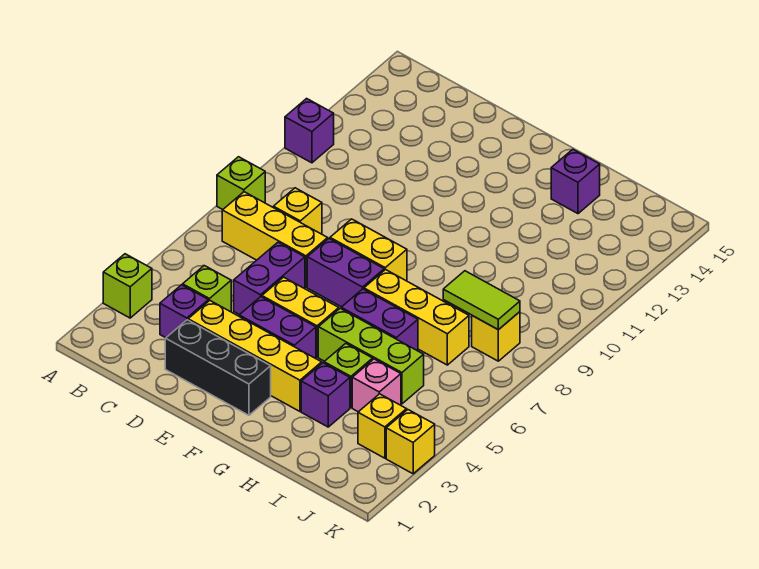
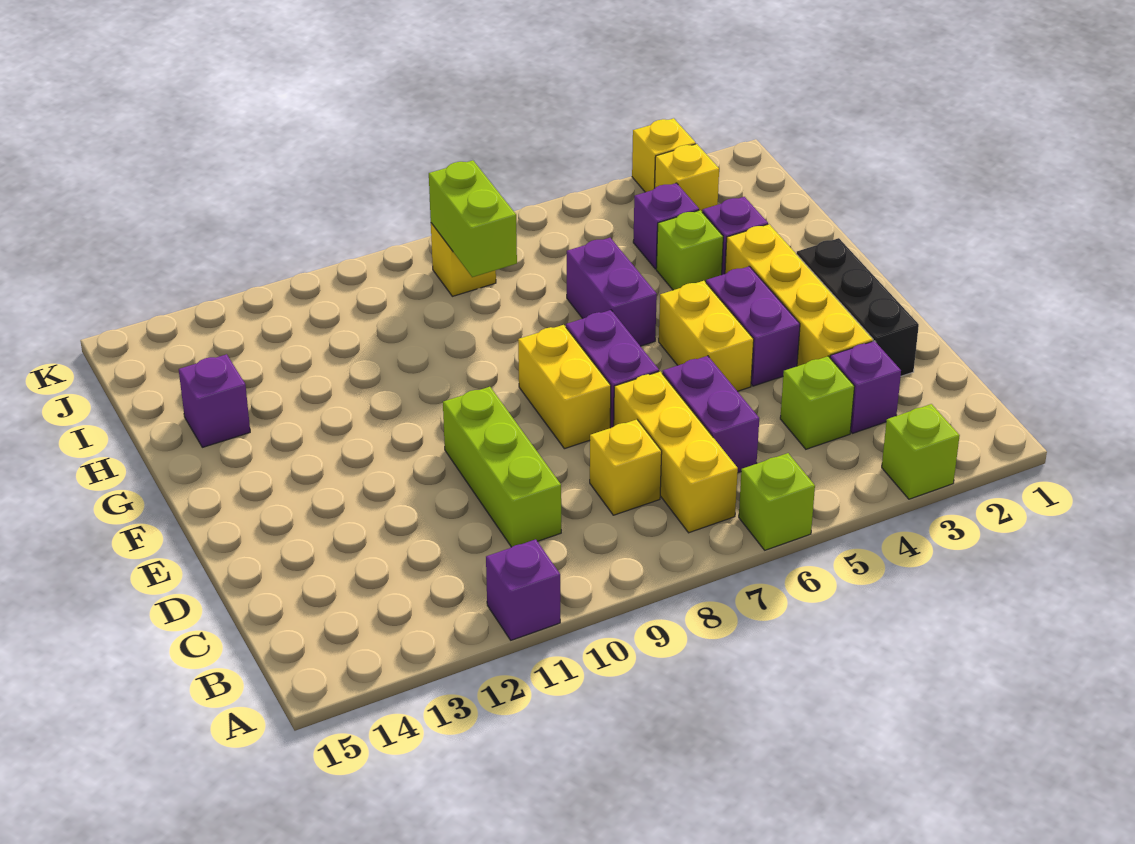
lime 1x1 brick [217,157,265,210] -> lime 1x1 brick moved to [739,453,815,550]
purple 1x2 brick [234,242,305,315] -> purple 1x2 brick turned to [662,356,759,473]
lime 1x3 brick [318,308,424,404] -> lime 1x3 brick moved to [443,387,561,547]
yellow 1x3 brick [364,269,469,365] -> none
pink 1x1 brick [352,359,401,412] -> purple 1x1 brick [633,183,699,269]
lime 1x2 tile [443,271,520,330] -> lime 1x2 brick [429,160,517,277]

